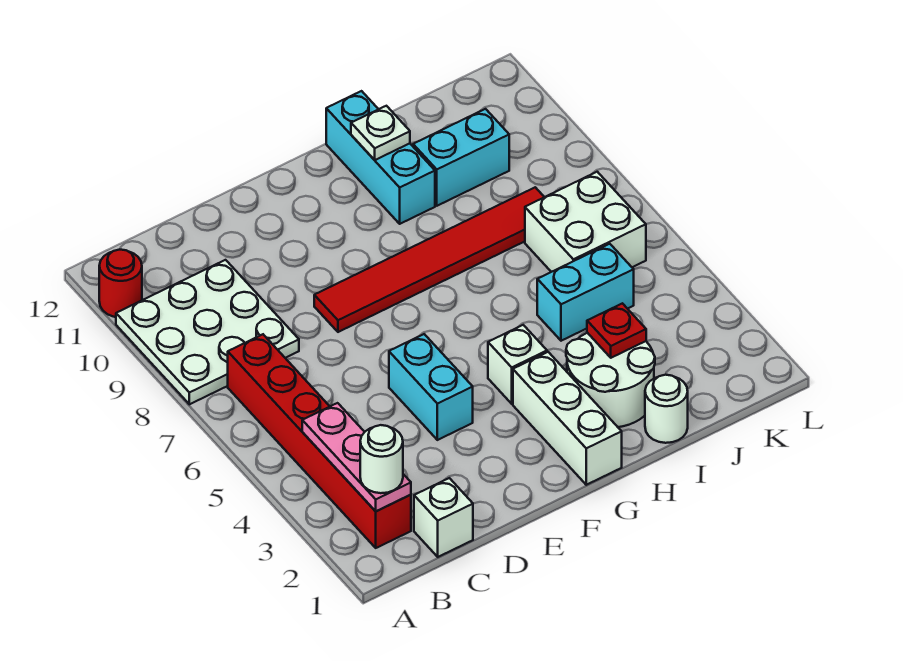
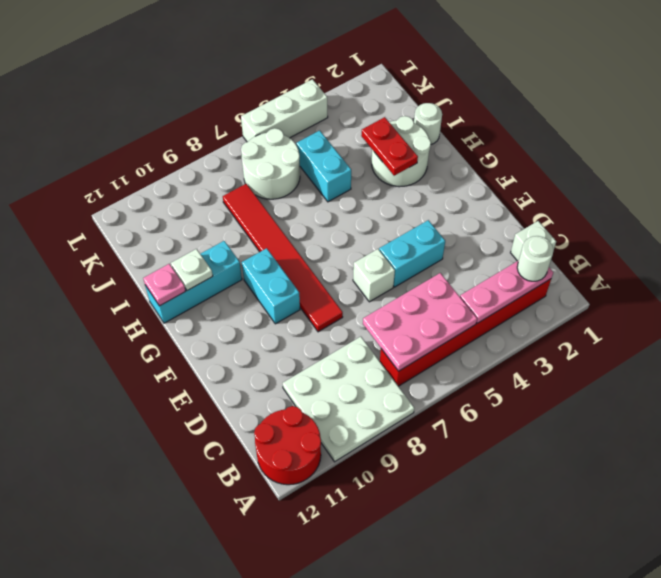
red 1x1 round brick [99,250,142,317] -> red 2x2 round brick [254,406,321,485]
none -> pink 2x3 plate [363,273,477,371]
white 1x3 brick [513,352,622,485] -> white 1x3 brick moved to [241,79,328,142]
white 1x1 brick [488,325,547,404] -> white 1x1 brick moved to [353,249,395,302]
none -> pink 1x1 plate [143,264,186,306]
red 1x1 plate [587,303,646,358] -> red 1x2 plate [361,117,418,176]
cyan 1x2 brick [413,109,509,206] -> cyan 1x2 brick moved to [242,248,300,324]
white 2x2 brick [525,172,646,272] -> white 2x2 round brick [241,128,300,199]

